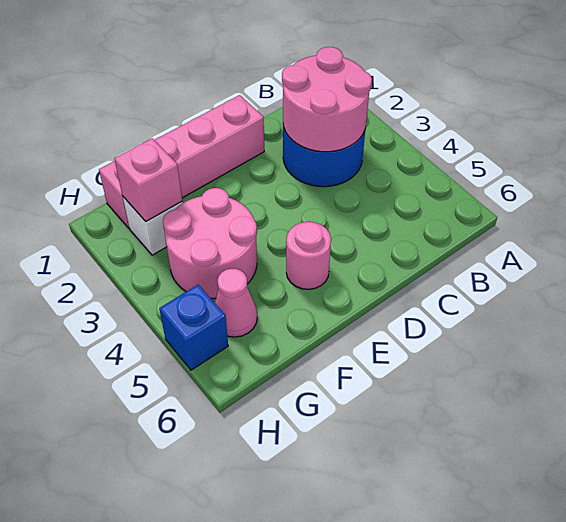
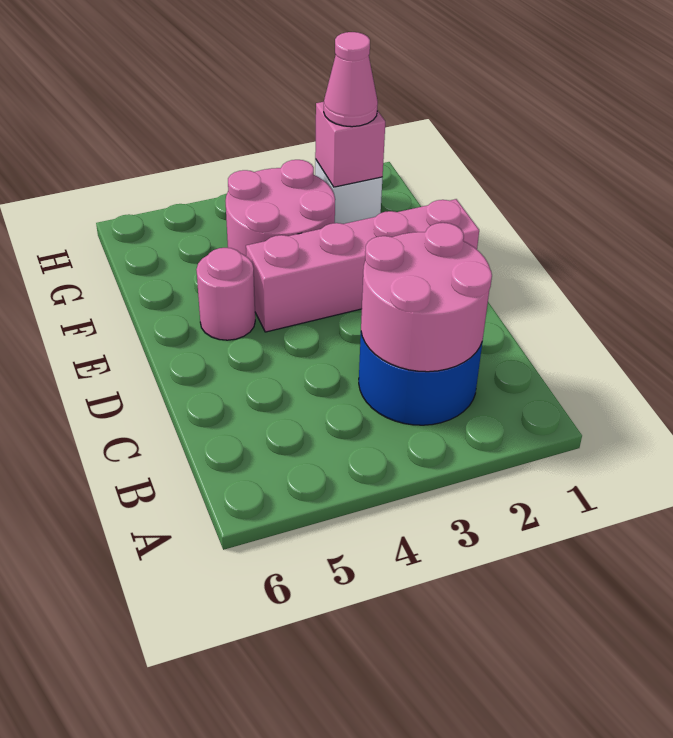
pink 1x4 brick [99,95,264,228] -> pink 1x4 brick turned to [246,199,479,332]
pink 1x1 cone [215,269,257,337] -> pink 1x1 cone moved to [324,32,378,127]
blue 1x1 brick [159,285,228,370] -> none

